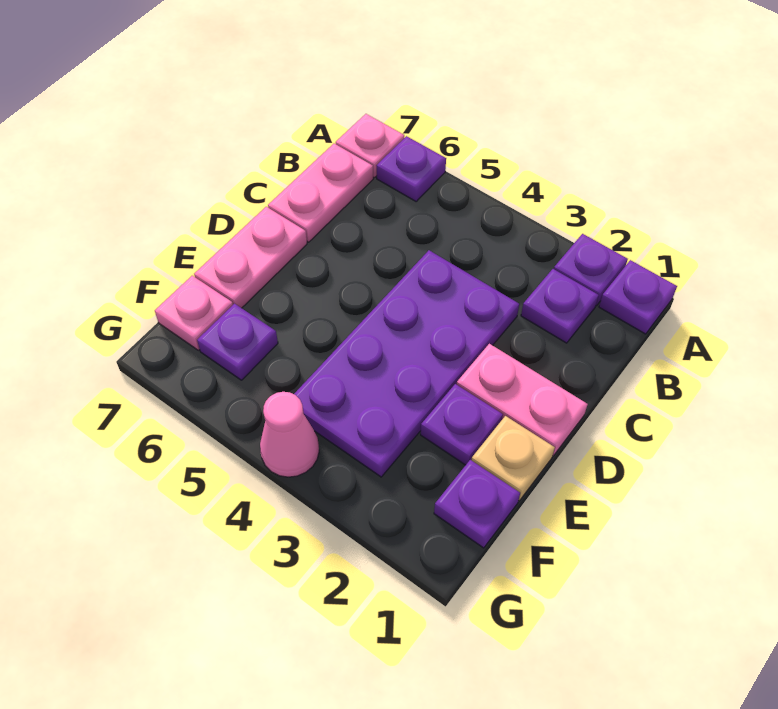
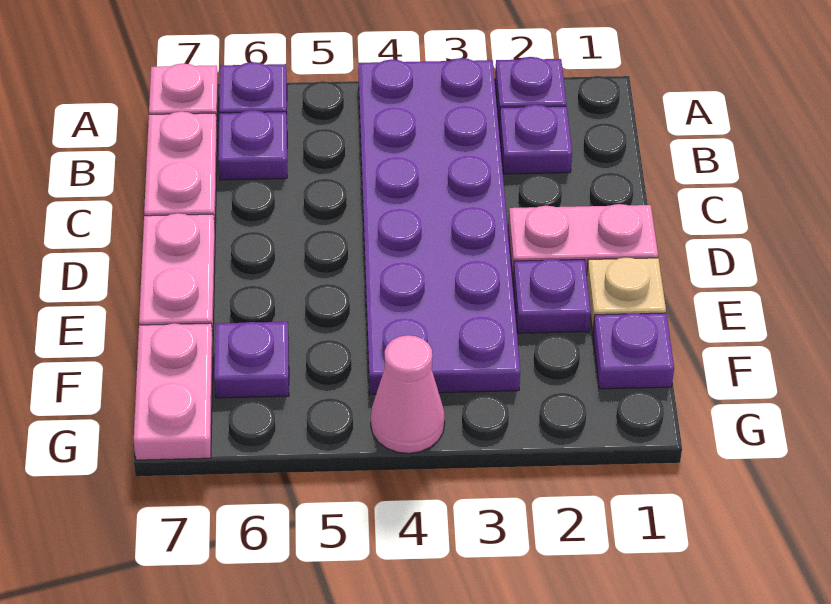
purple 1x1 plate [599,260,677,334] -> purple 1x1 plate moved to [218,110,287,180]
purple 2x4 plate [294,250,519,477] -> purple 2x6 plate [358,58,520,394]
pink 1x1 plate [155,276,233,350] -> pink 1x2 plate [134,323,213,460]

